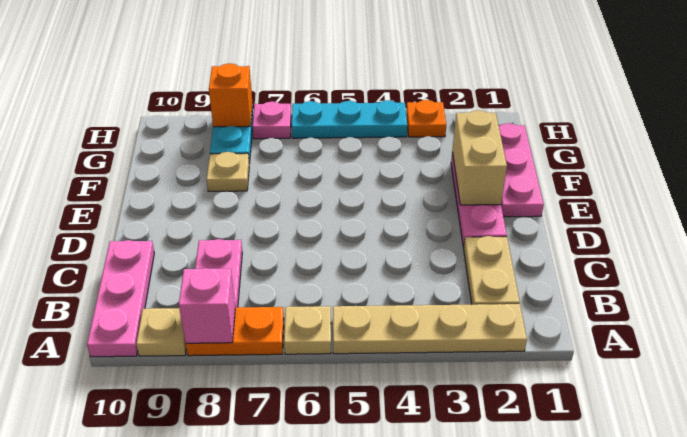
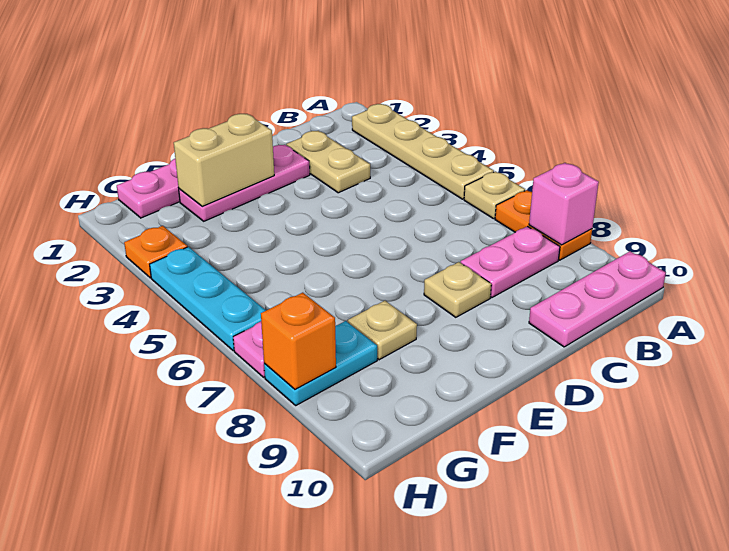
tan 1x1 plate [136,308,186,356] -> tan 1x1 plate moved to [424,262,491,317]
tan 1x2 plate [464,236,520,305] -> tan 1x2 plate turned to [286,131,370,193]

